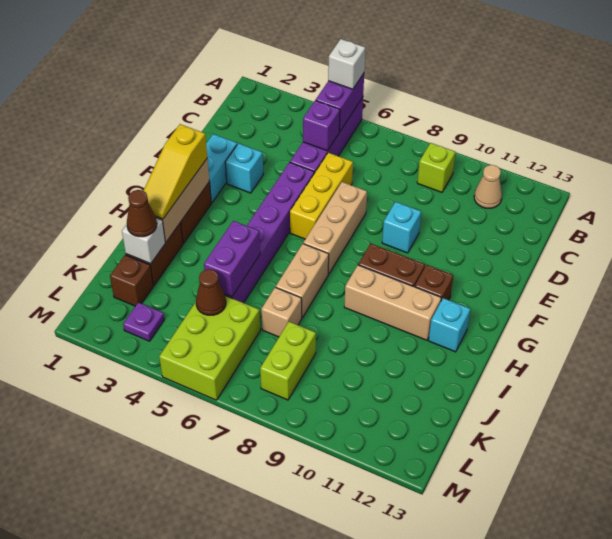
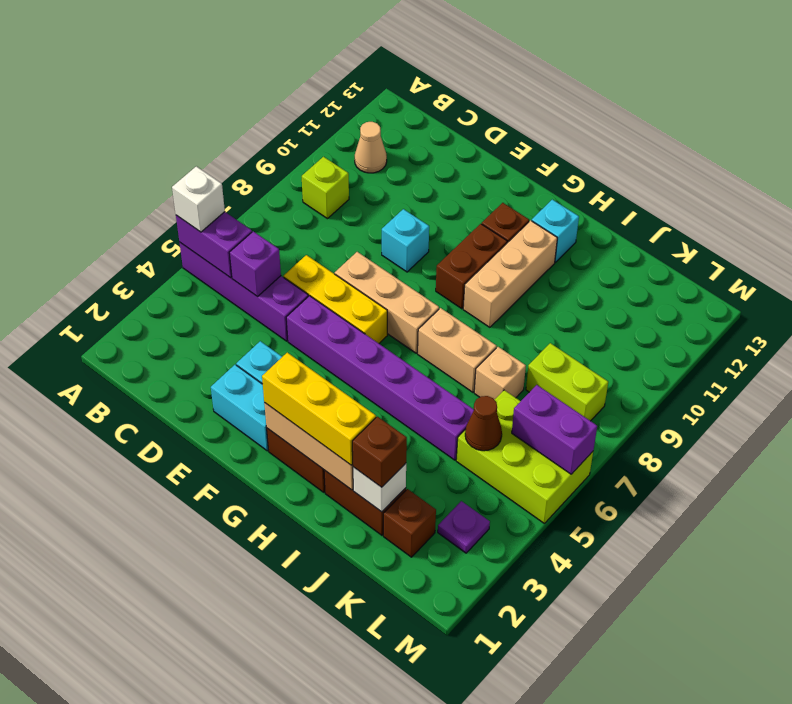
yellow 1x3 slope [144,124,207,219] -> yellow 1x3 brick [262,353,376,465]
purple 1x2 brick [204,221,260,297] -> purple 1x2 brick moved to [512,385,597,474]
brown 1x1 cone [127,190,157,237] -> brown 1x1 brick [352,416,407,487]

